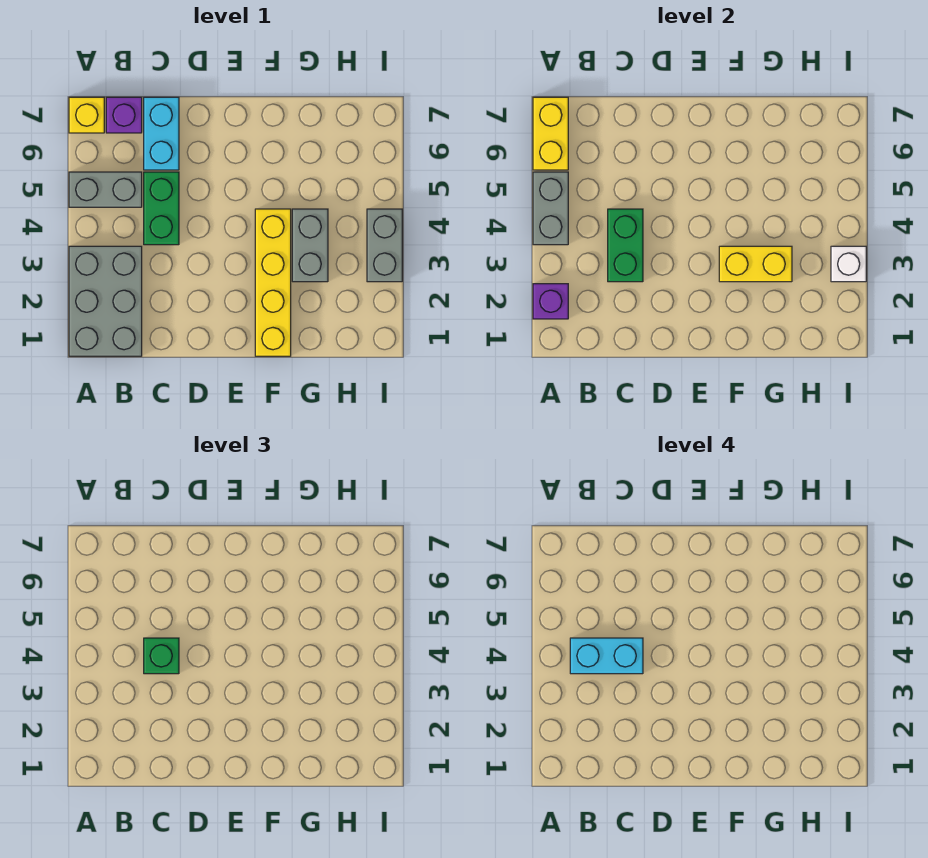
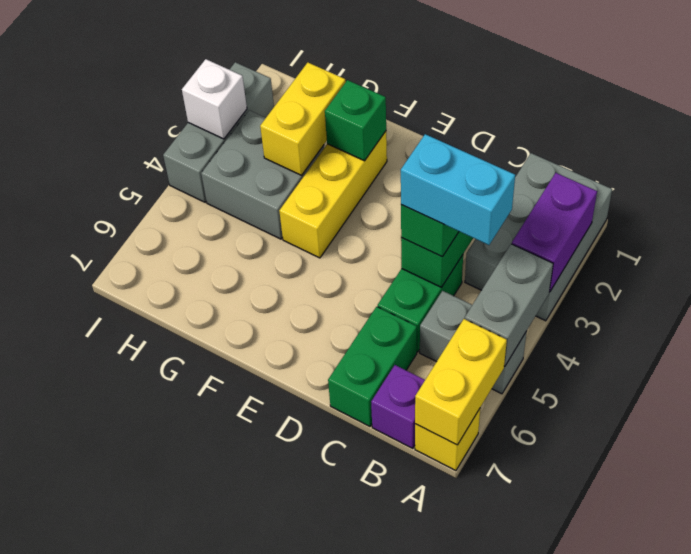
purple 1x1 brick [533,284,568,319] -> purple 1x2 brick [512,173,597,292]
cyan 1x2 brick [144,97,179,170] -> green 1x2 brick [328,307,417,426]
yellow 1x4 brick [255,209,291,356] -> yellow 1x3 brick [279,131,387,258]
none -> green 1x1 brick [325,80,386,161]
yellow 1x2 brick [719,246,792,282] -> yellow 1x2 brick turned to [260,63,346,175]
grey 1x2 brick [292,209,328,282] -> grey 2x2 brick [201,110,324,239]
grey 1x2 brick [367,209,402,282] -> grey 1x3 brick [163,62,274,202]

